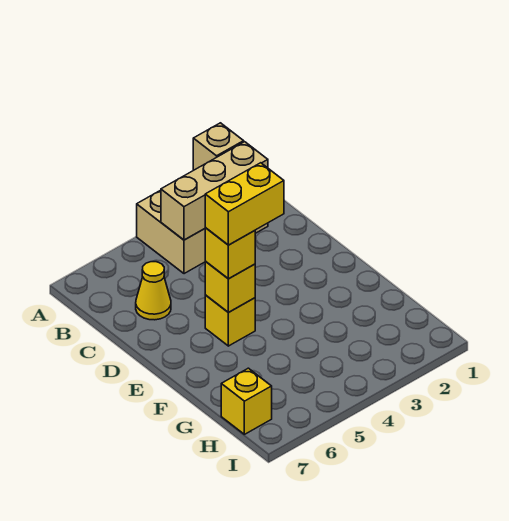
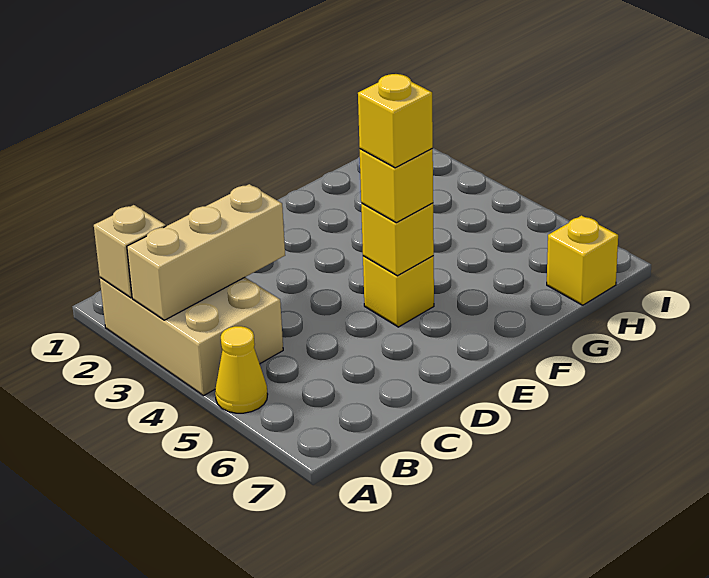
tan 1x3 brick [161,142,268,240] -> tan 1x3 brick turned to [127,184,285,320]
yellow 1x1 cone [136,262,171,320] -> yellow 1x1 cone moved to [215,326,268,413]
yellow 1x2 brick [205,163,284,245] -> yellow 1x1 brick [358,74,433,168]

